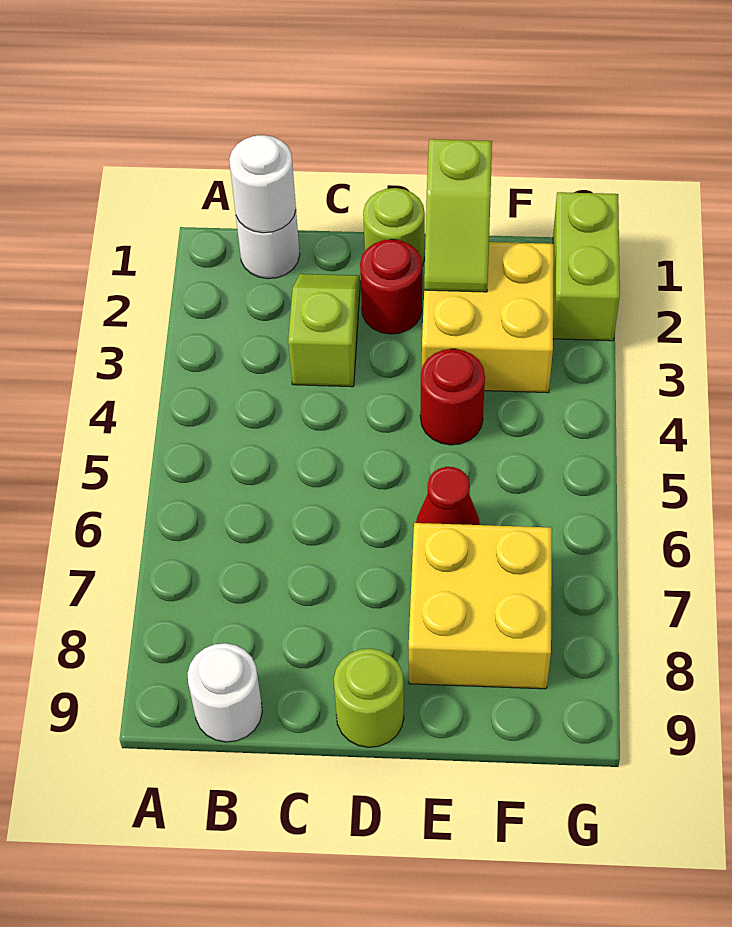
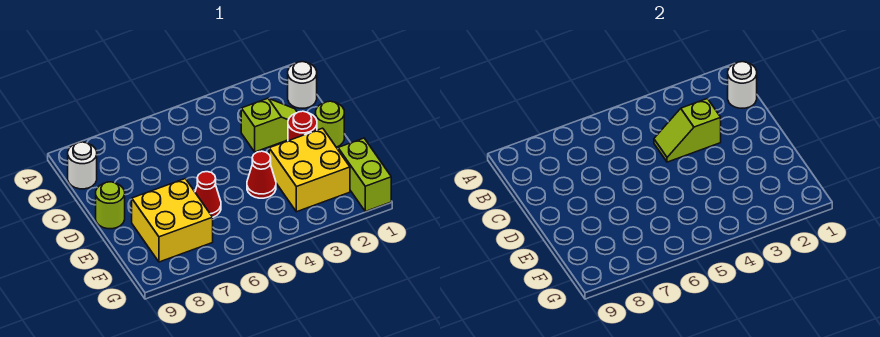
lime 1x2 slope [424,139,492,292] -> lime 1x2 slope moved to [654,99,721,162]
red 1x1 round brick [420,349,485,445] -> red 1x1 cone [247,151,276,198]
lime 1x2 brick [553,192,620,341] -> lime 1x2 brick turned to [338,138,391,211]

